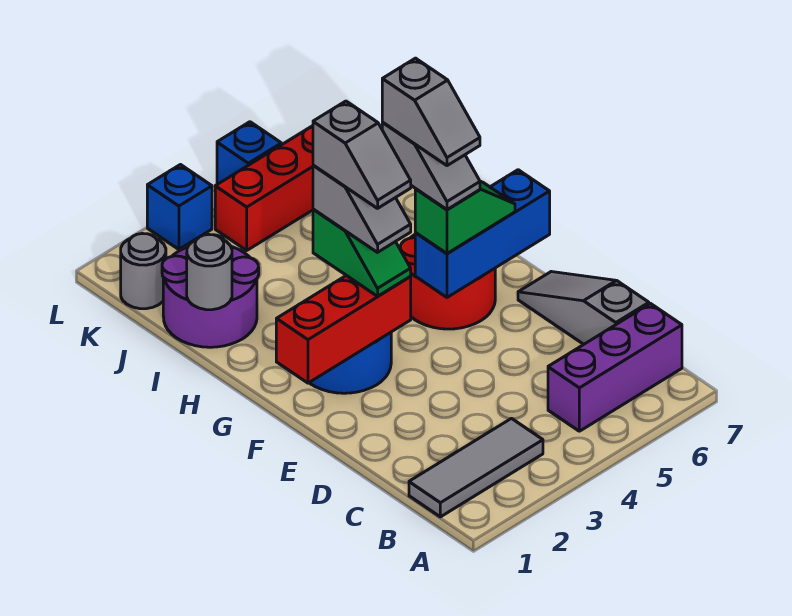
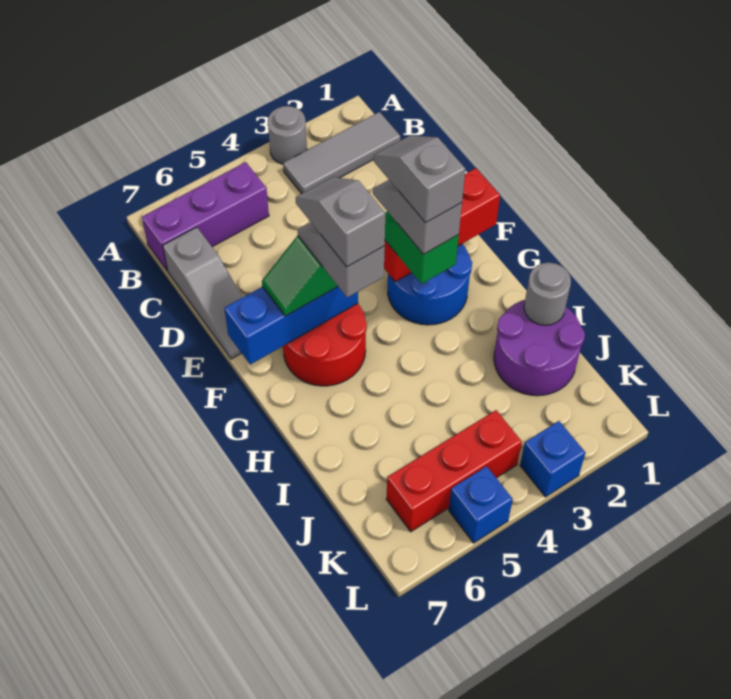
grey 1x1 round brick [121,234,166,309] -> grey 1x1 round brick moved to [268,106,307,164]

